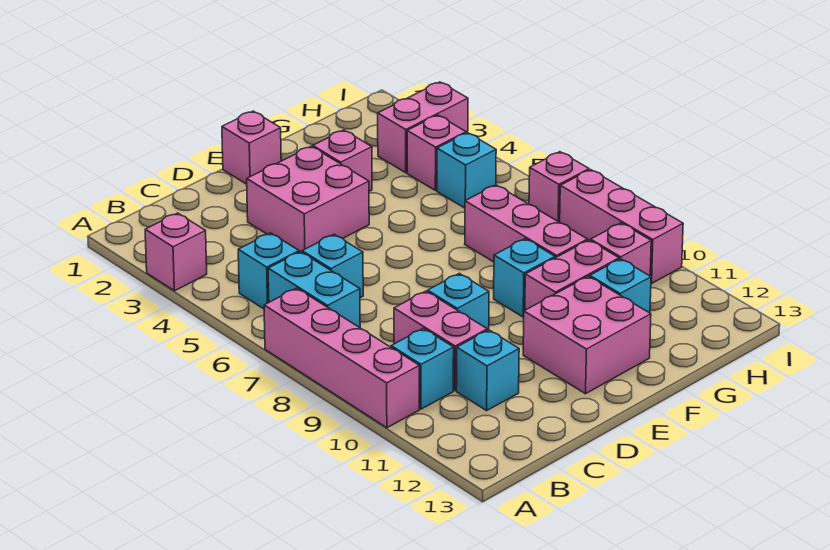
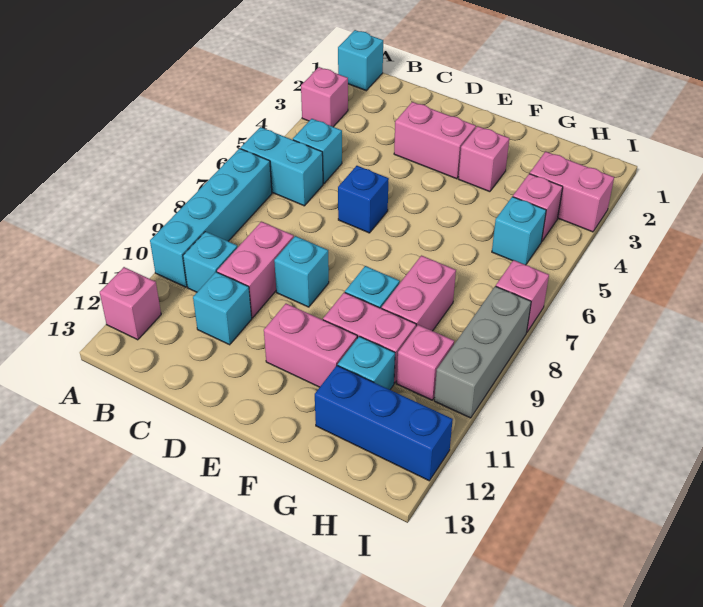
pink 1x4 brick [264,288,419,428] -> cyan 1x4 brick [150,148,272,287]
cyan 1x2 brick [268,252,360,328] -> cyan 1x2 brick turned to [241,127,323,206]
cyan 1x1 brick [302,234,363,298] -> cyan 1x1 brick moved to [338,30,383,90]
pink 2x2 brick [247,146,369,252] -> pink 1x2 brick [394,102,476,179]
none -> blue 1x1 brick [338,166,389,233]
pink 1x1 brick [222,111,281,184] -> pink 1x1 brick moved to [100,267,161,340]
pink 2x2 brick [523,276,651,394] -> pink 1x2 brick [264,304,357,387]
pink 1x3 brick [465,185,588,262] -> pink 1x2 brick [382,256,456,331]
none -> blue 1x3 brick [315,366,453,481]
pink 1x3 brick [560,170,683,283] -> grey 1x3 brick [434,286,531,418]

